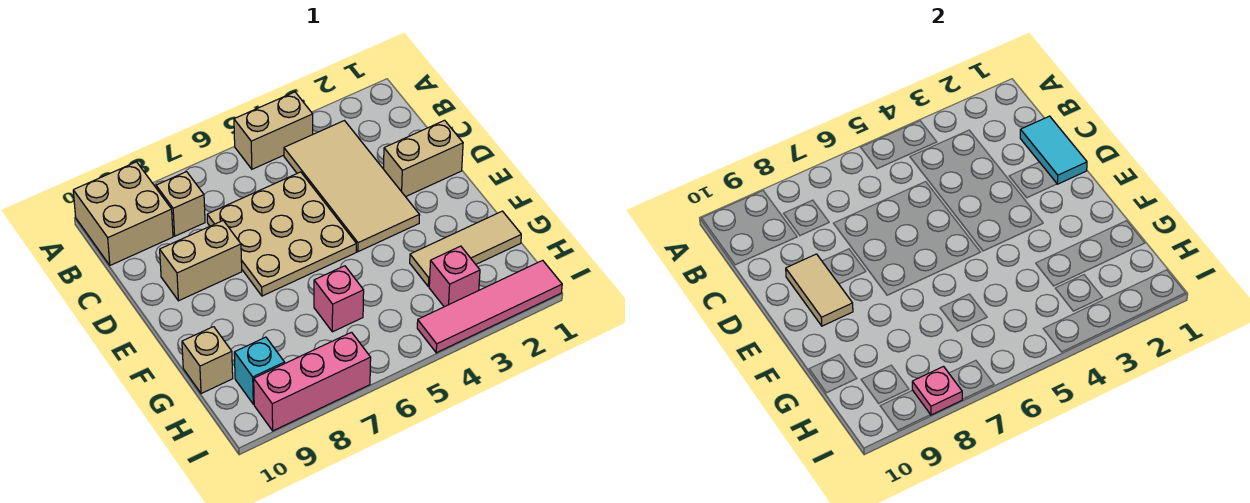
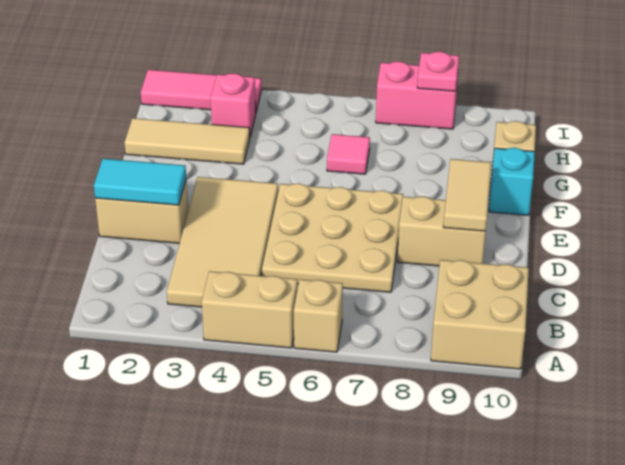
tan 1x1 brick [156,172,205,236] -> tan 1x1 brick moved to [294,279,343,352]
cyan 1x2 tile [1020,116,1087,184] -> cyan 1x2 tile turned to [94,159,186,205]
pink 1x1 brick [314,266,364,332] -> pink 1x1 tile [327,134,370,174]
cyan 1x1 brick [234,337,285,404] -> cyan 1x1 brick moved to [489,148,535,215]
pink 1x4 tile [417,260,562,353] -> pink 1x3 tile [141,70,262,112]
pink 1x3 brick [254,332,371,431] -> pink 1x2 brick [376,61,458,129]

